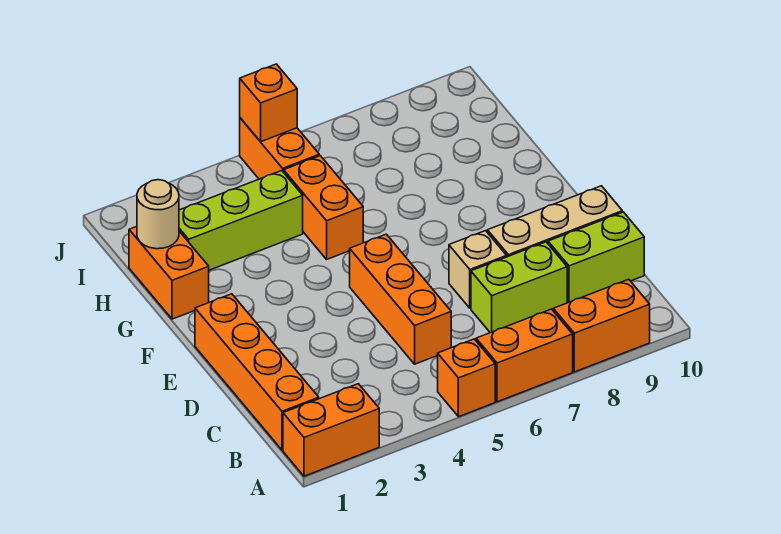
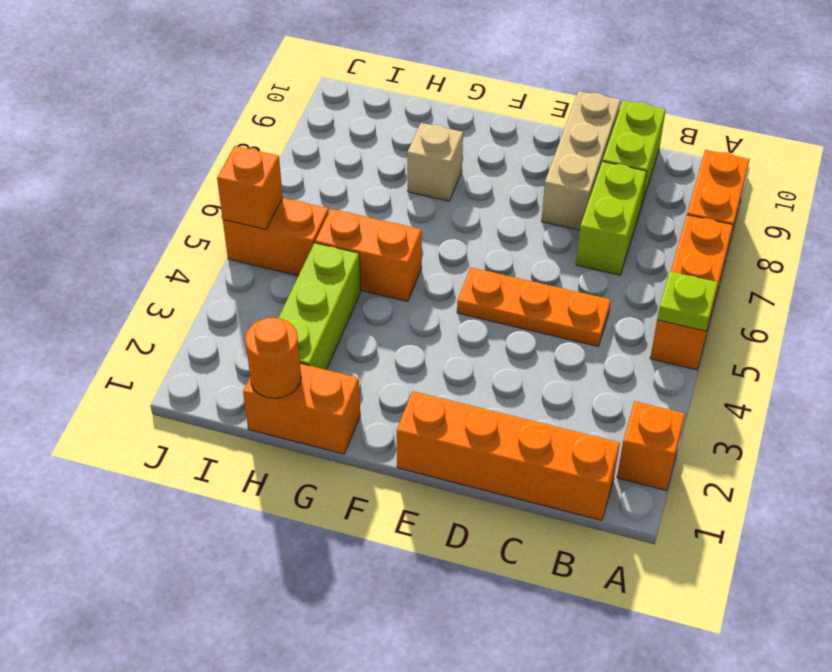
orange 1x2 brick [283,384,379,476] -> orange 1x1 brick [617,401,685,491]
none -> lime 1x1 plate [657,272,718,331]
orange 1x3 brick [350,234,451,364] -> orange 1x3 plate [457,267,611,346]
tan 1x1 brick [449,231,507,308] -> tan 1x1 brick moved to [407,123,463,201]
tan 1x1 round brick [137,180,179,249] -> orange 1x1 round brick [245,318,301,398]

